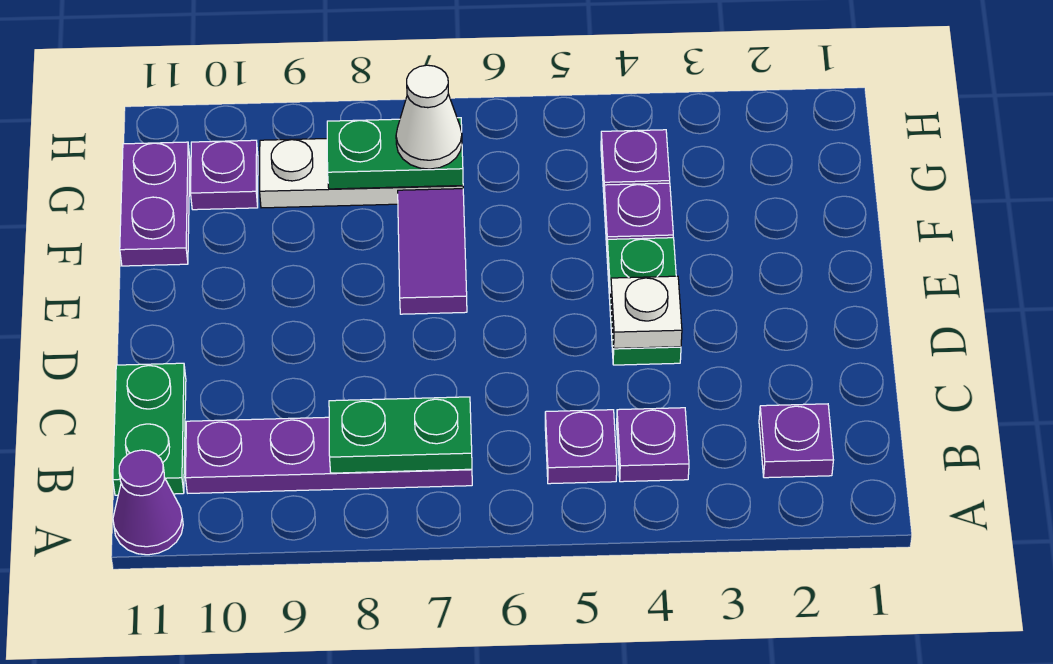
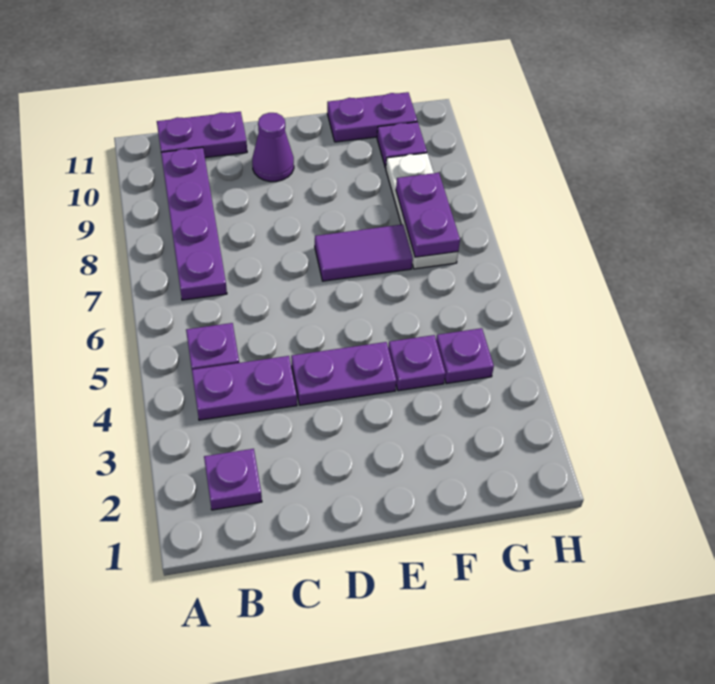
purple 1x1 cone [113,450,183,555] -> purple 1x1 cone moved to [252,113,294,182]
purple 1x1 plate [617,408,689,482] -> purple 1x2 plate [192,356,297,420]
green 1x2 plate [329,397,472,473] -> none
green 1x2 plate [113,363,186,495] -> purple 1x2 plate [157,112,247,158]
green 1x2 plate [607,238,681,365] -> purple 1x2 plate [291,342,396,405]
white 1x1 plate [611,276,682,348] -> none
green 1x2 plate [327,118,463,189] -> purple 1x2 plate [396,173,460,257]
white 1x1 cone [396,65,462,169] -> none

